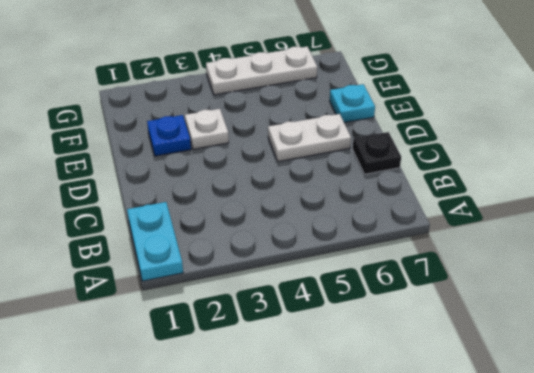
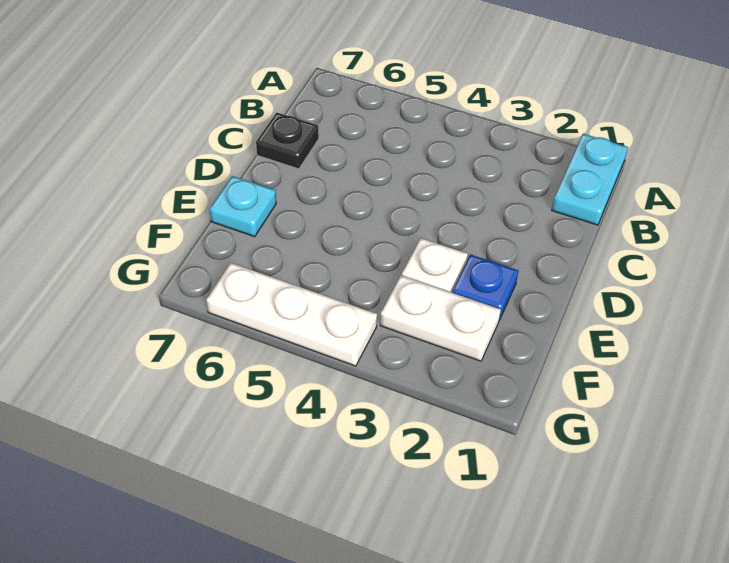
white 1x2 plate [268,114,351,162] -> white 1x2 plate moved to [380,276,501,361]

